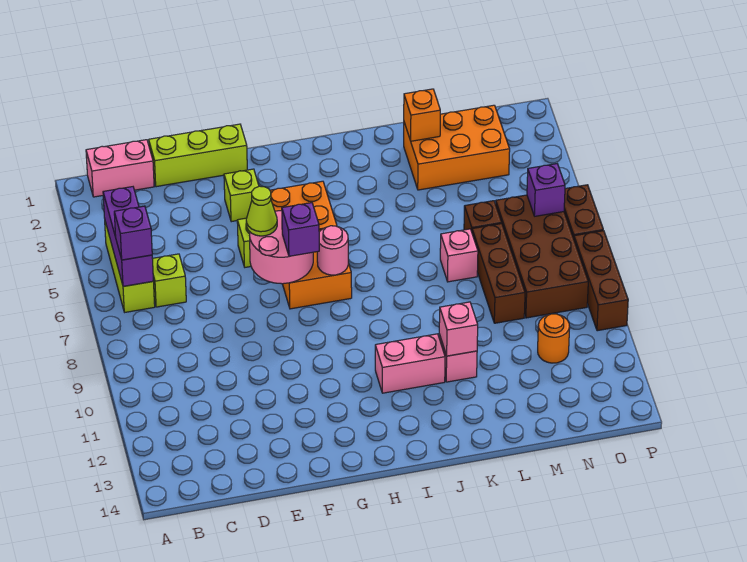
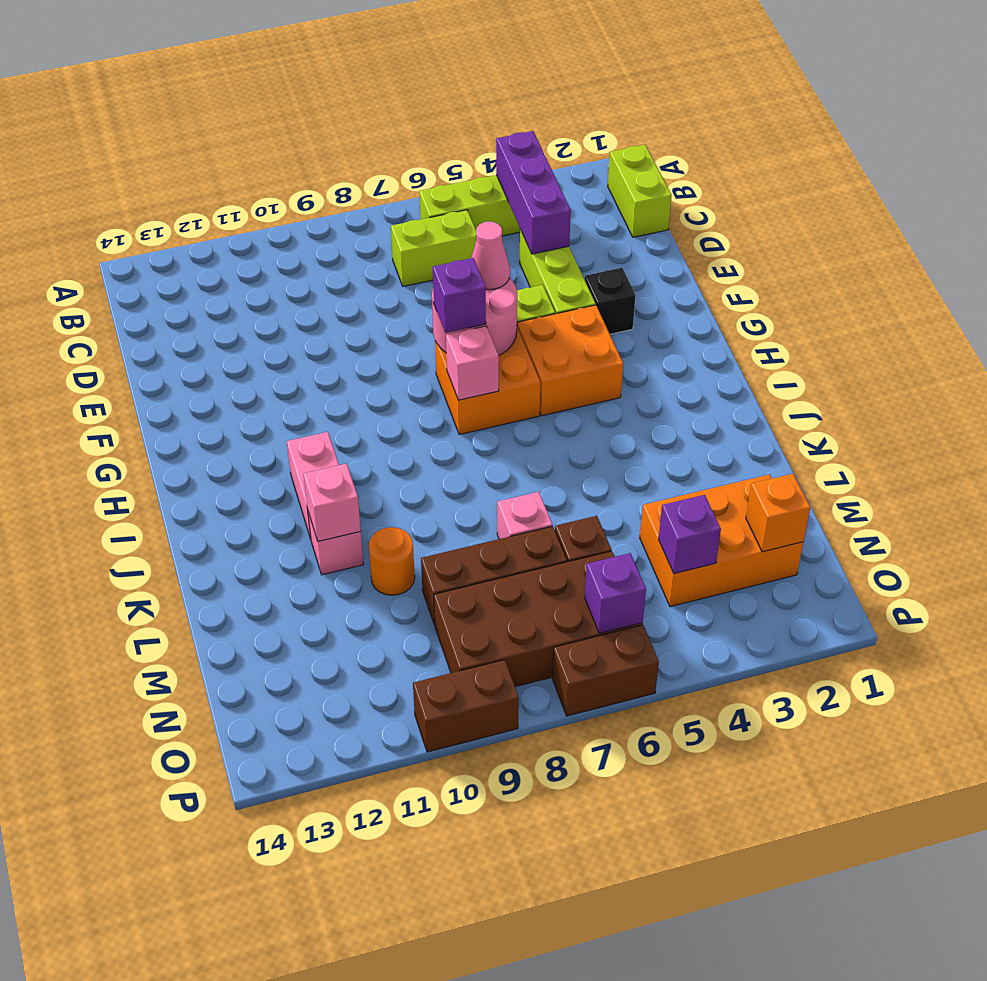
pink 1x2 brick [86,140,154,197] -> lime 1x2 brick [608,145,672,237]
purple 1x3 brick [103,187,153,286] -> purple 1x3 brick turned to [496,131,571,254]
purple 1x1 brick [114,206,152,260] -> purple 1x1 brick moved to [659,495,721,574]
lime 1x1 brick [152,254,186,307] -> lime 1x2 brick [391,210,476,286]
lime 1x3 brick [149,124,247,187] -> lime 1x3 brick moved to [520,229,596,314]
lime 1x1 brick [224,169,259,222] -> black 1x1 brick [585,268,635,334]
lime 1x1 cone [246,186,277,236] -> pink 1x1 cone [472,222,510,290]
pink 1x1 round brick [317,226,348,275] -> pink 1x1 brick [446,326,499,400]
orange 2x3 brick [404,105,510,190] -> orange 2x3 brick turned to [640,474,803,607]
orange 1x1 brick [404,89,440,141] -> orange 1x1 brick moved to [746,474,810,552]
orange 1x1 round brick [538,314,570,363] -> orange 1x1 round brick moved to [369,527,415,595]
brown 1x3 brick [574,231,628,331] -> brown 1x2 brick [413,660,519,752]

